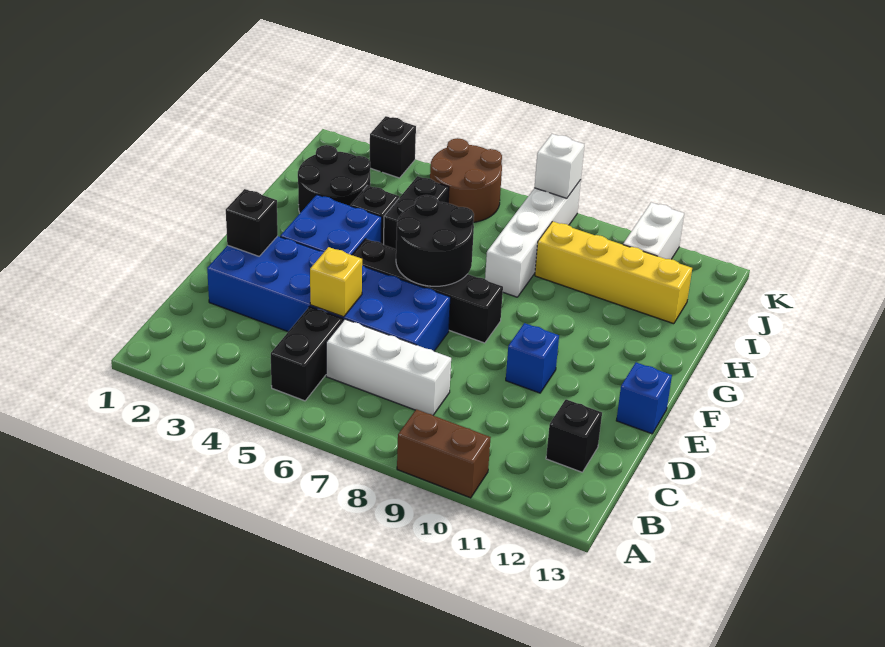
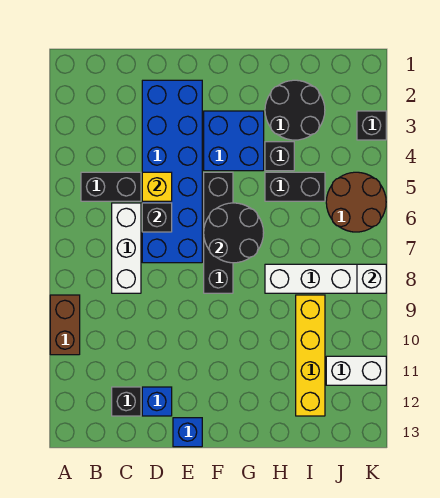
black 1x1 brick [226,189,278,256] -> black 1x1 brick moved to [142,203,172,232]
blue 1x1 brick [506,323,559,393] -> blue 1x1 brick moved to [142,387,172,416]

